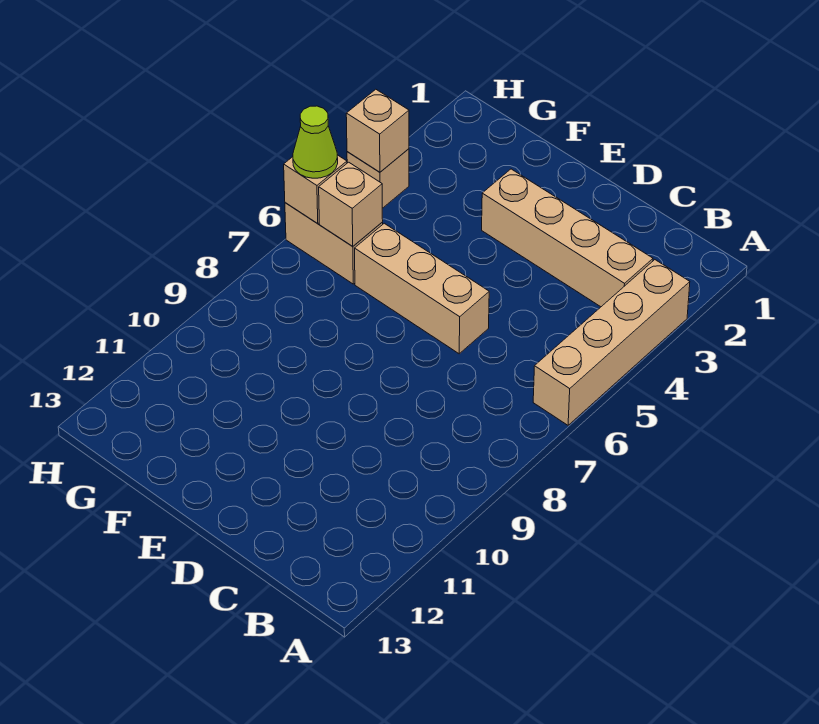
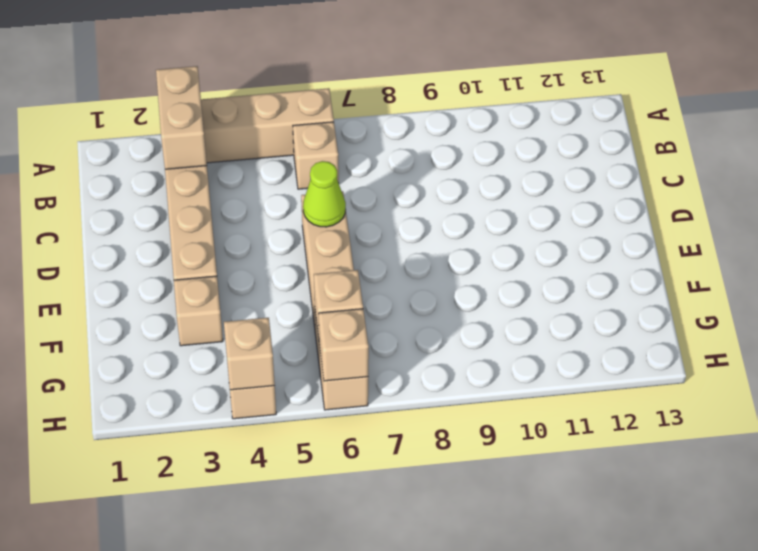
none -> tan 1x2 brick [156,66,207,169]
none -> tan 1x1 brick [293,122,339,189]
none -> tan 1x1 brick [174,276,223,346]
lime 1x1 cone [293,106,338,178] -> lime 1x1 cone moved to [303,161,346,227]

